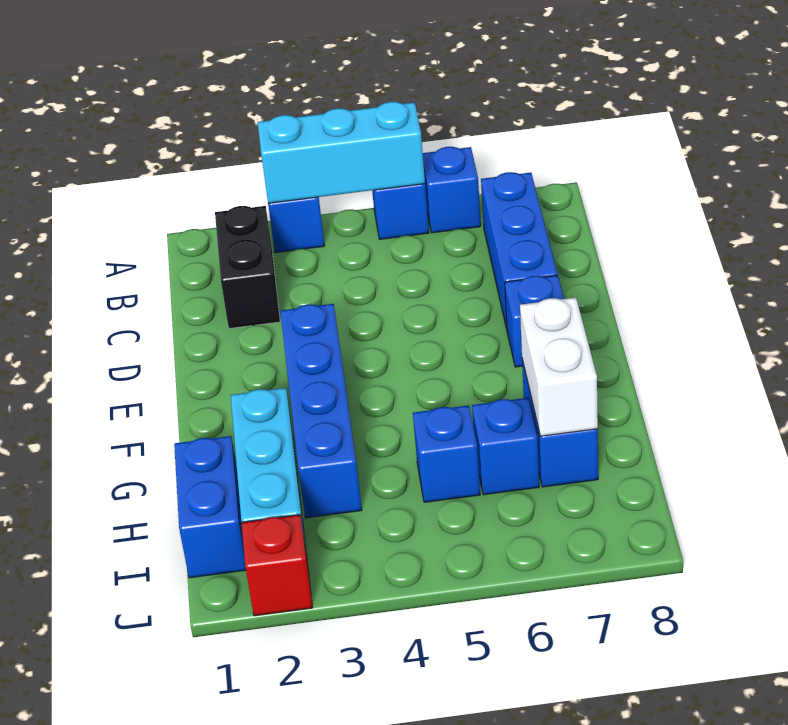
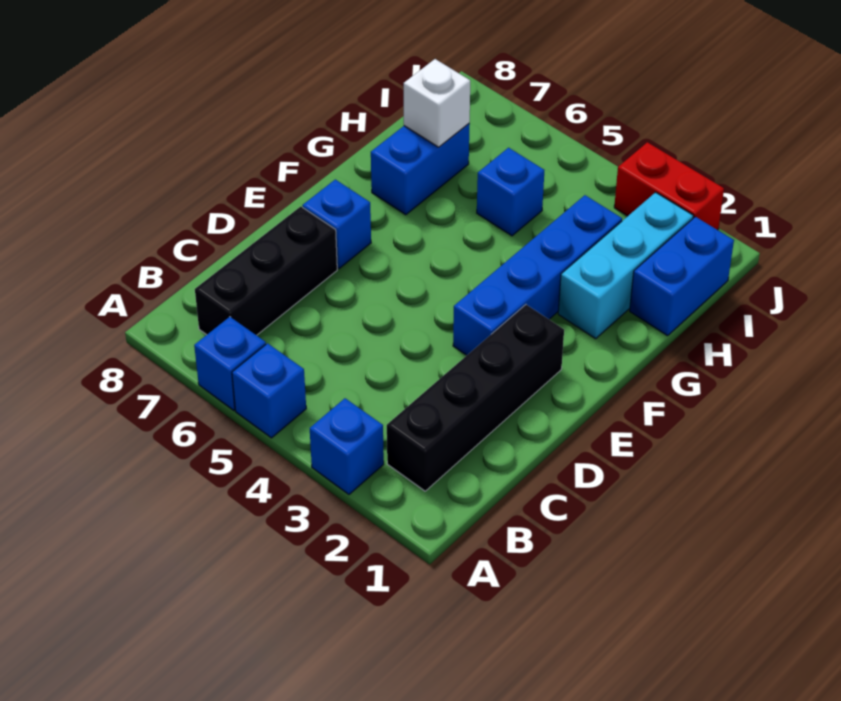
cyan 1x3 brick [258,102,425,203] -> none
black 1x2 brick [215,206,280,329] -> black 1x4 brick [387,305,564,491]
blue 1x3 brick [481,172,557,329] -> black 1x3 brick [195,206,337,335]
white 1x2 brick [520,297,598,436] -> white 1x1 brick [404,59,470,147]
blue 1x1 brick [472,398,539,495] -> none
red 1x1 brick [242,515,313,616] -> red 1x2 brick [614,142,724,230]

